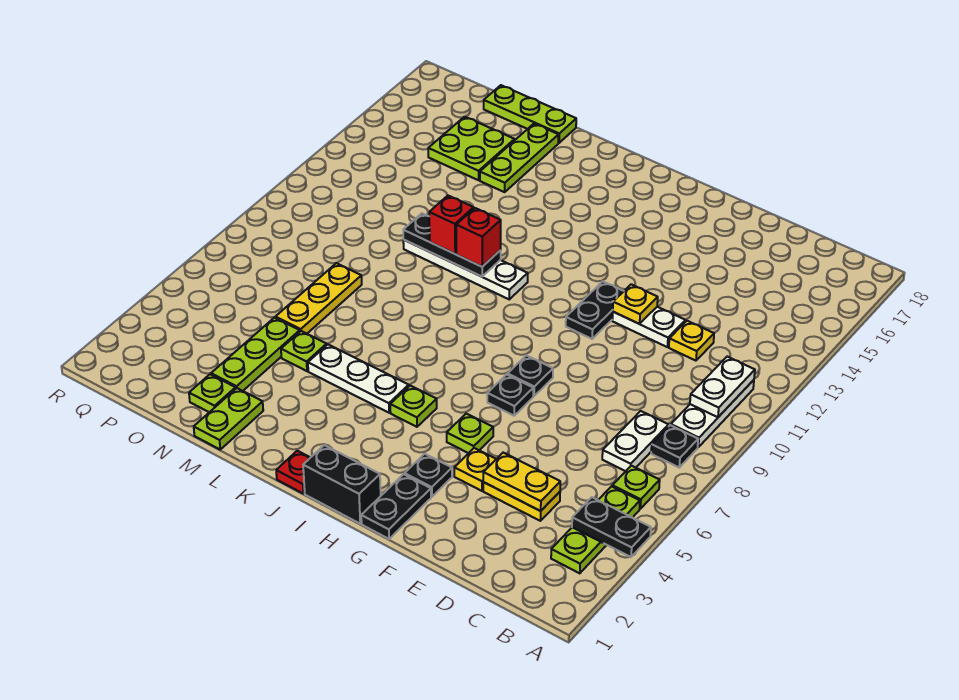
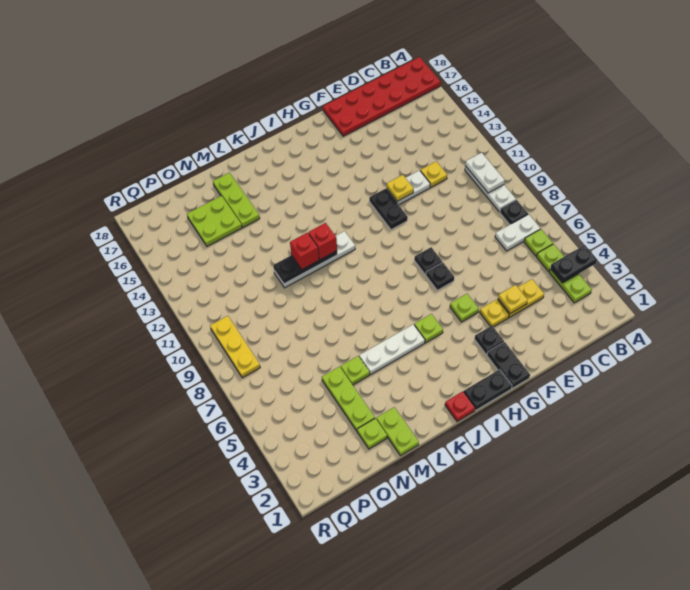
none -> red 2x6 plate [323,57,441,136]
white 1x2 plate [602,411,669,471] -> white 1x2 plate turned to [495,214,540,251]
yellow 1x2 plate [483,453,560,511] -> yellow 1x1 plate [498,285,528,313]
black 1x2 brick [303,445,381,524] -> black 1x2 plate [464,369,512,410]
lime 1x3 plate [484,85,576,143] -> none
yellow 1x3 plate [275,263,362,334] -> yellow 1x3 plate moved to [210,316,260,378]

